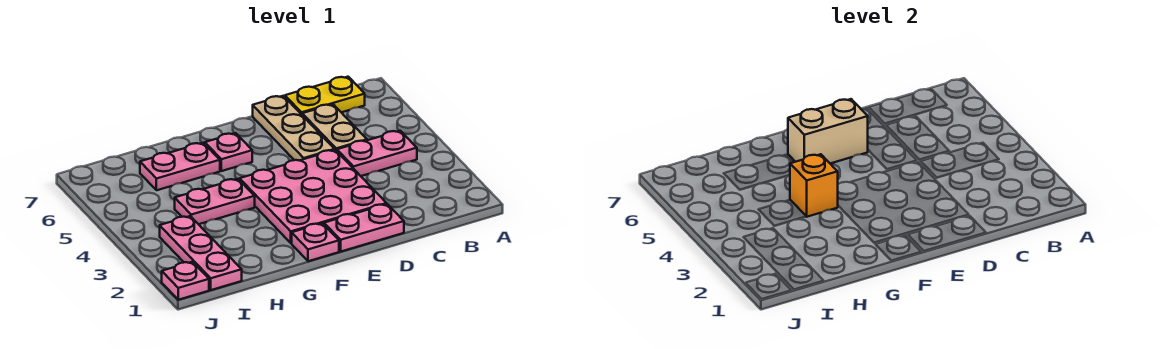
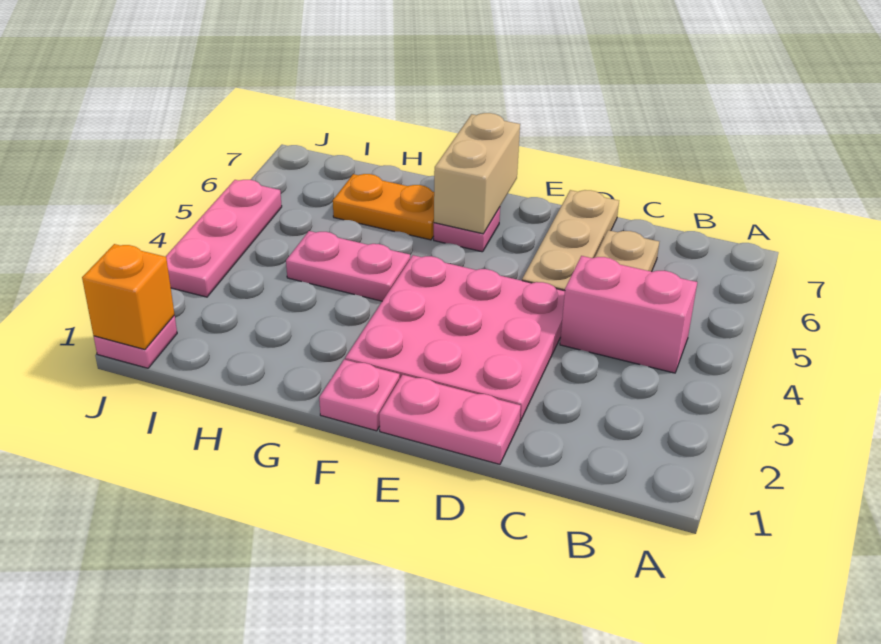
pink 1x2 plate [337,131,417,176] -> pink 1x2 brick [560,256,697,373]
yellow 1x2 plate [285,77,365,115] -> none
tan 1x2 brick [788,99,868,163] -> tan 1x2 brick turned to [434,113,520,234]
orange 1x1 brick [790,154,838,217] -> orange 1x1 brick moved to [82,244,175,349]
pink 1x2 plate [140,143,220,190] -> orange 1x2 plate [333,174,434,240]
pink 1x3 plate [160,216,242,290] -> pink 1x3 plate moved to [165,180,282,297]

